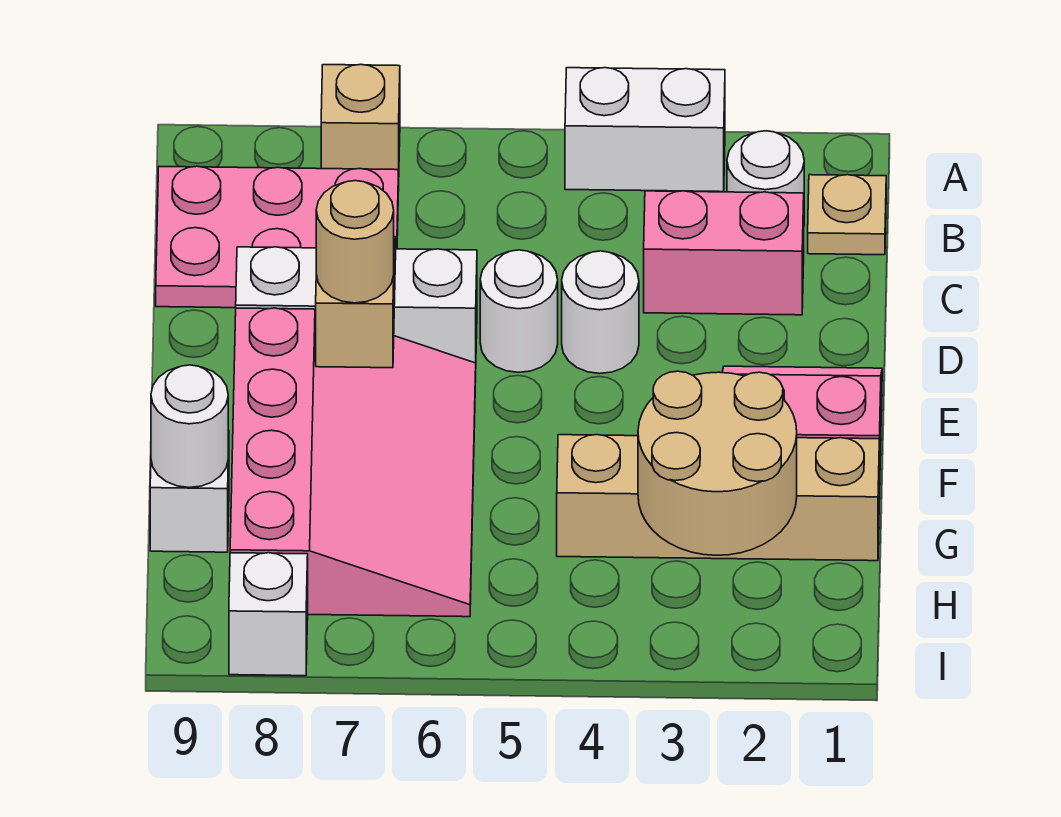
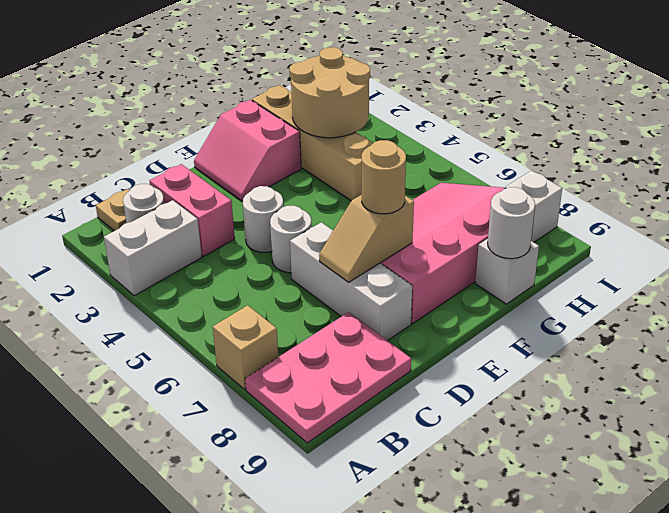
white 1x2 brick [565,68,725,192] -> white 1x2 brick turned to [104,200,202,296]
pink 2x3 plate [156,166,399,308] -> pink 2x3 plate turned to [245,312,411,443]

